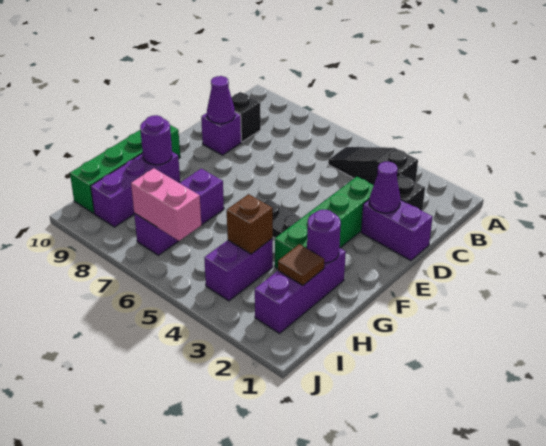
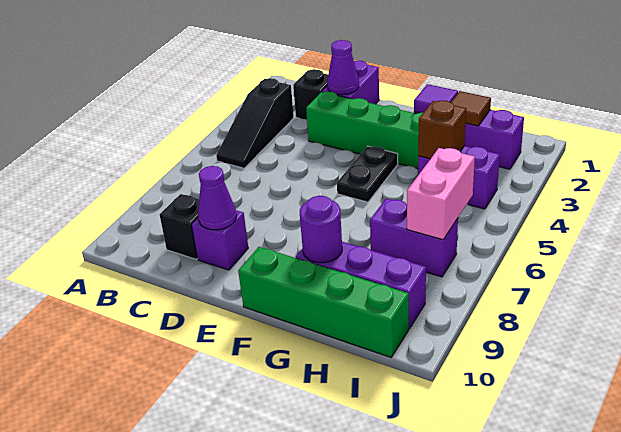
purple 1x1 round brick [307,210,341,263] -> purple 1x1 tile [414,84,458,113]
purple 1x3 brick [134,169,224,255] -> purple 1x2 brick [370,198,458,277]

